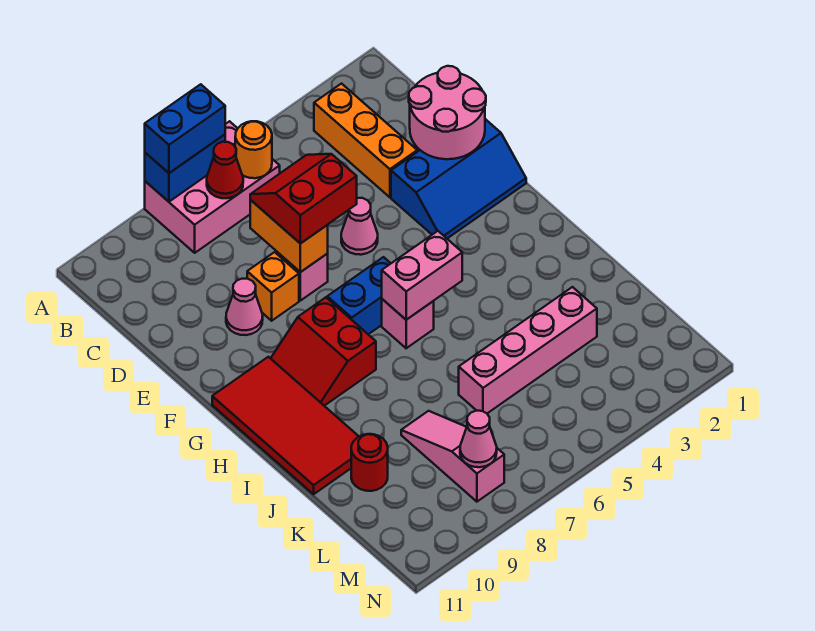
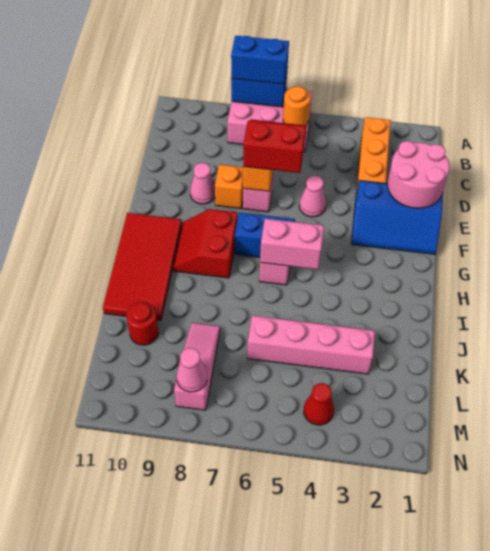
red 1x1 cone [207,142,243,198] -> red 1x1 cone moved to [304,383,334,425]

